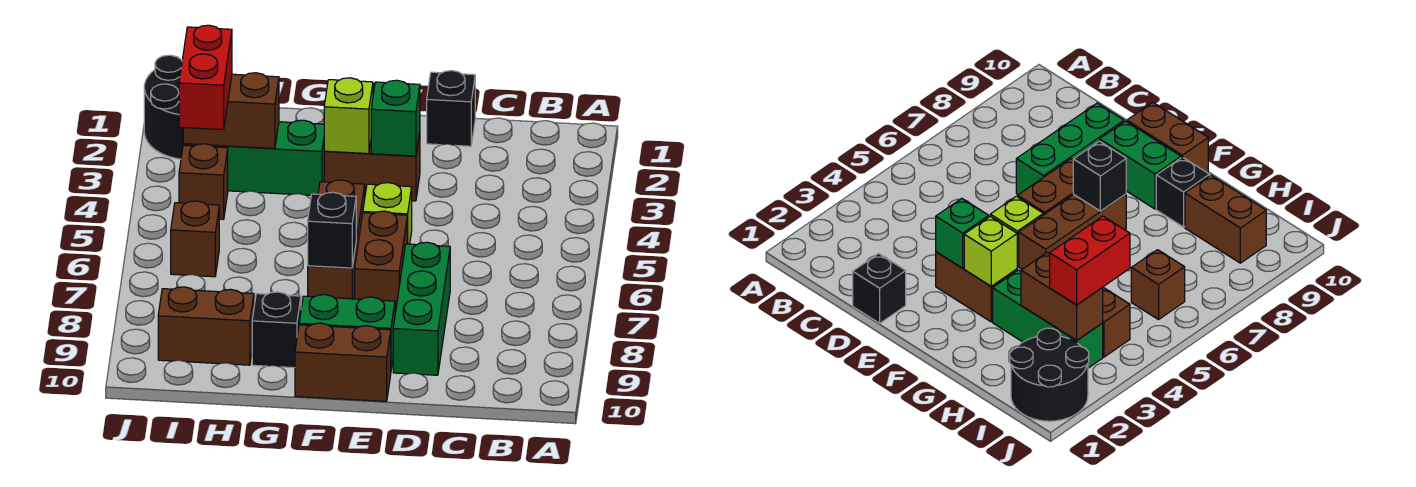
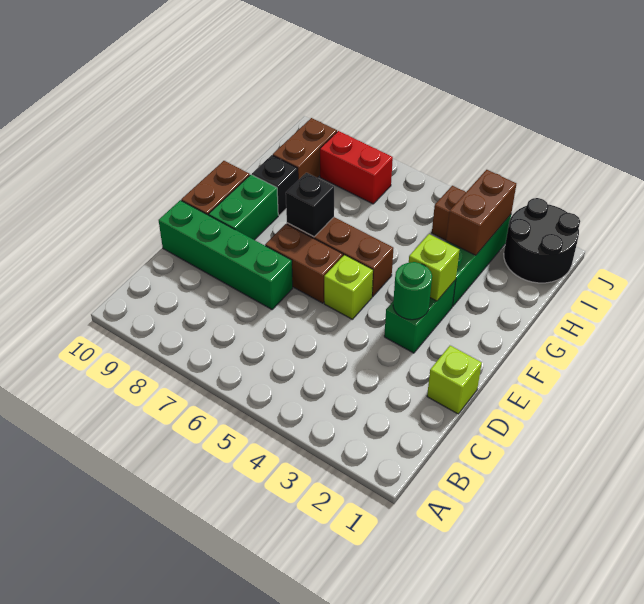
black 1x1 brick [427,71,475,146] -> lime 1x1 brick [427,346,482,414]
green 1x3 brick [393,242,450,375] -> green 1x4 brick [159,200,293,309]
brown 1x2 brick [324,132,420,201] -> green 1x2 brick [384,280,456,353]
green 1x1 brick [371,80,420,156] -> green 1x1 round brick [393,262,432,320]
red 1x2 brick [179,25,232,130] -> red 1x2 brick moved to [320,131,393,204]
brown 1x1 brick [171,201,219,277] -> none

